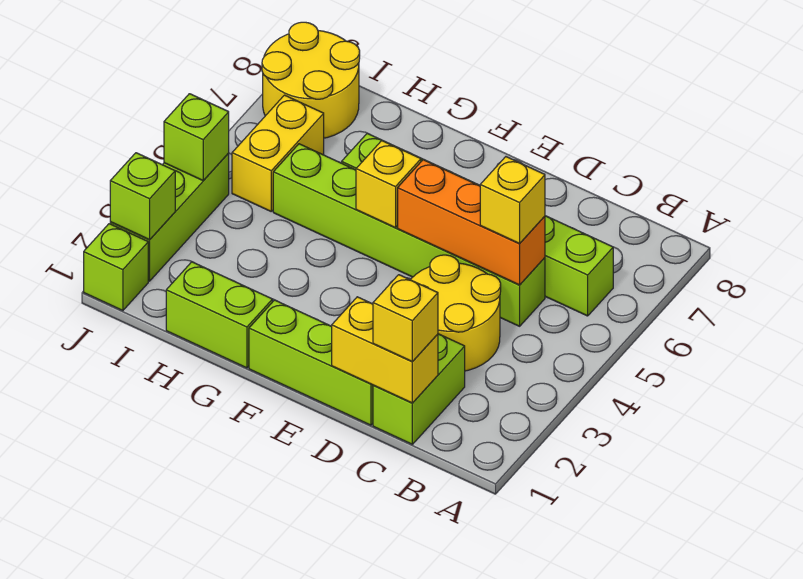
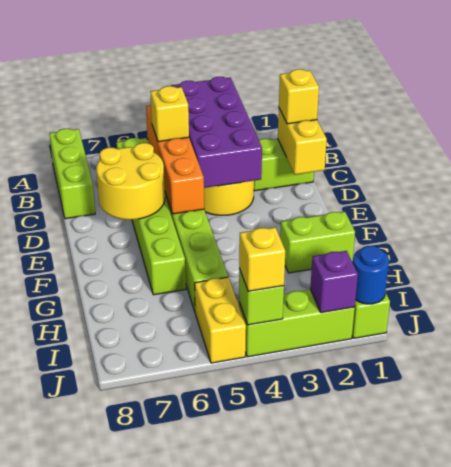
none -> purple 2x4 brick [171,77,262,188]
orange 1x3 brick [398,160,545,285] -> orange 1x4 brick [146,106,204,214]
lime 1x3 brick [249,300,373,425] -> lime 1x3 brick moved to [49,129,95,219]
yellow 1x1 brick [356,141,421,228] -> yellow 1x1 brick moved to [239,227,285,291]
lime 1x2 brick [166,262,273,368] -> lime 1x2 brick turned to [280,212,355,273]
yellow 1x2 brick [232,95,324,211] -> yellow 1x2 brick turned to [195,277,246,363]
yellow 2x2 round brick [262,22,360,138] -> yellow 2x2 round brick moved to [96,143,165,220]
none -> blue 1x1 round brick [353,246,389,304]
lime 1x1 brick [110,153,175,240] -> purple 1x1 brick [310,251,358,313]

